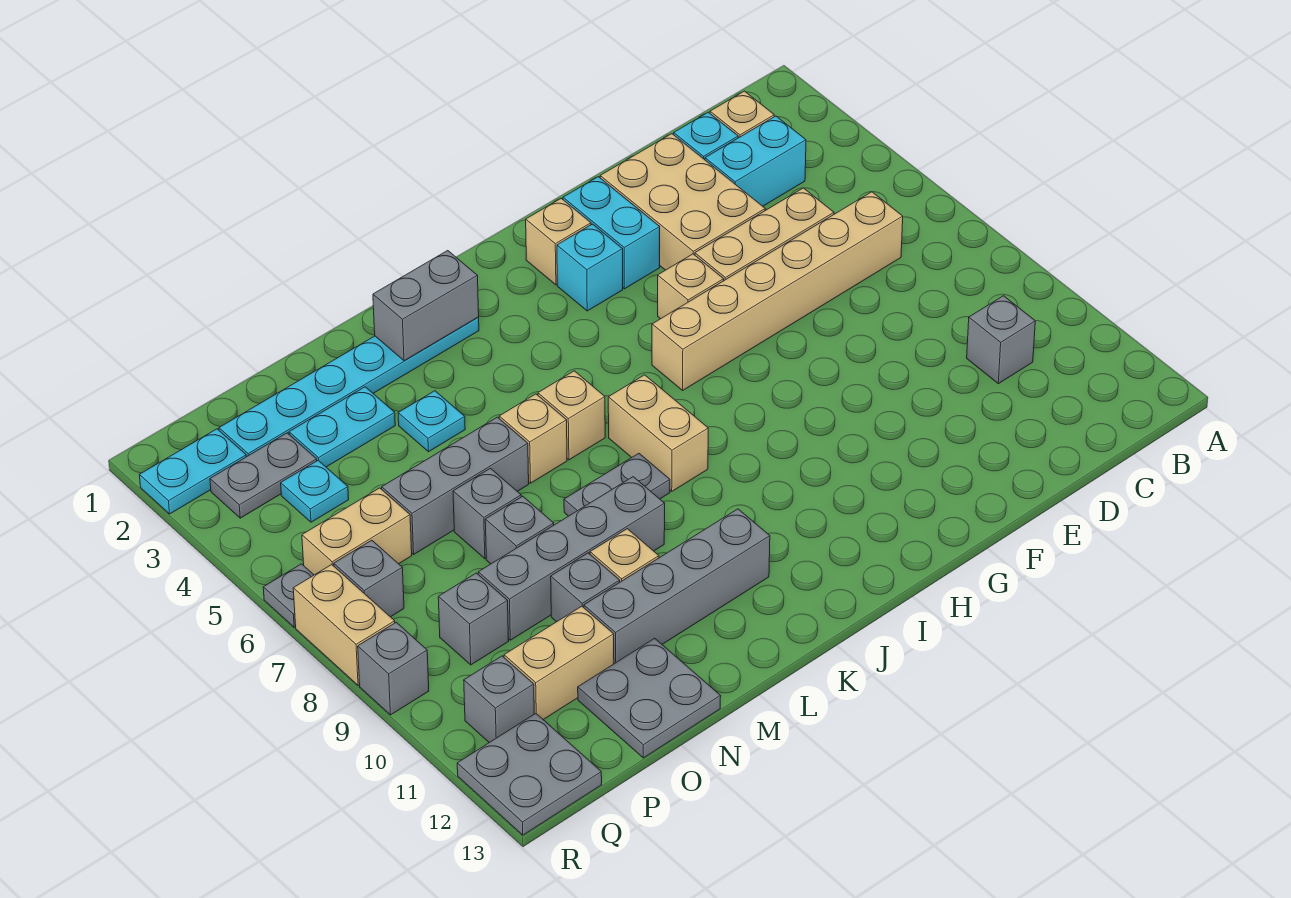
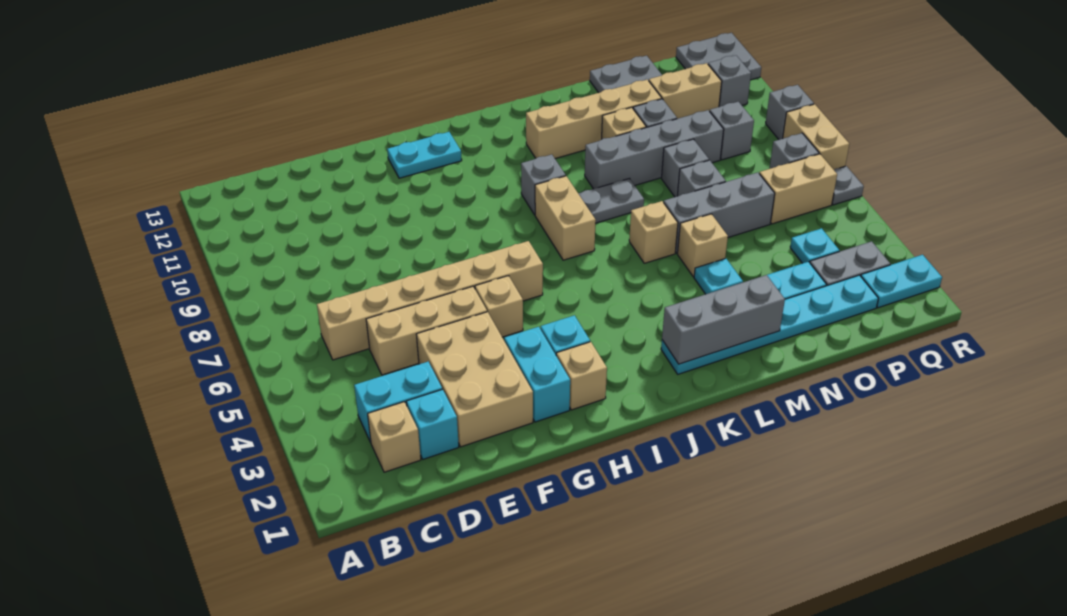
grey 1x1 brick [967,296,1035,384] -> grey 1x1 brick moved to [521,154,566,215]
none -> cyan 1x2 plate [387,132,462,178]
grey 1x2 brick [373,251,479,361] -> grey 1x3 brick [662,275,785,364]
tan 1x1 brick [538,371,605,460] -> tan 1x1 brick moved to [678,214,728,277]
grey 1x4 brick [584,509,770,664] -> tan 1x4 brick [526,80,662,159]

